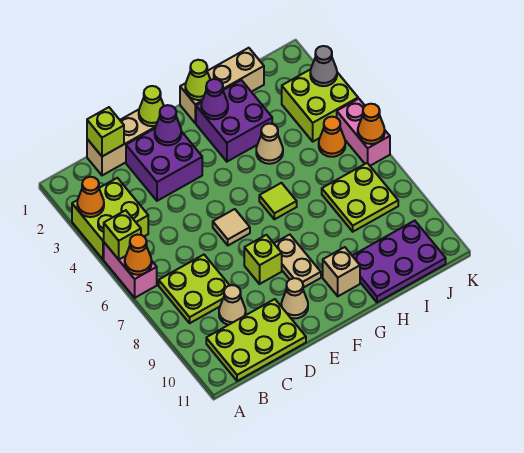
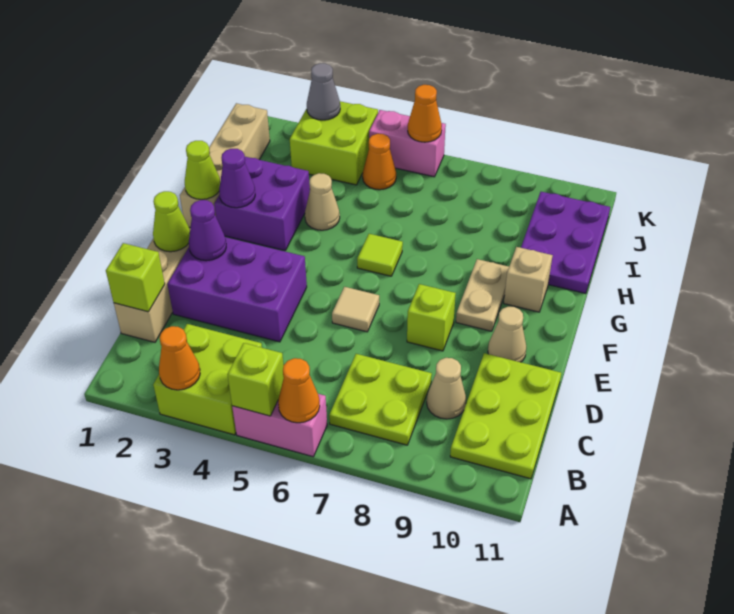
purple 2x2 brick [126,129,202,201] -> purple 2x3 brick [167,237,307,342]
tan 1x2 plate [274,235,321,288] -> tan 1x2 plate turned to [456,259,509,331]
tan 1x3 brick [180,48,264,123] -> tan 1x4 brick [180,103,270,228]
lime 2x2 plate [322,163,398,232] -> none

